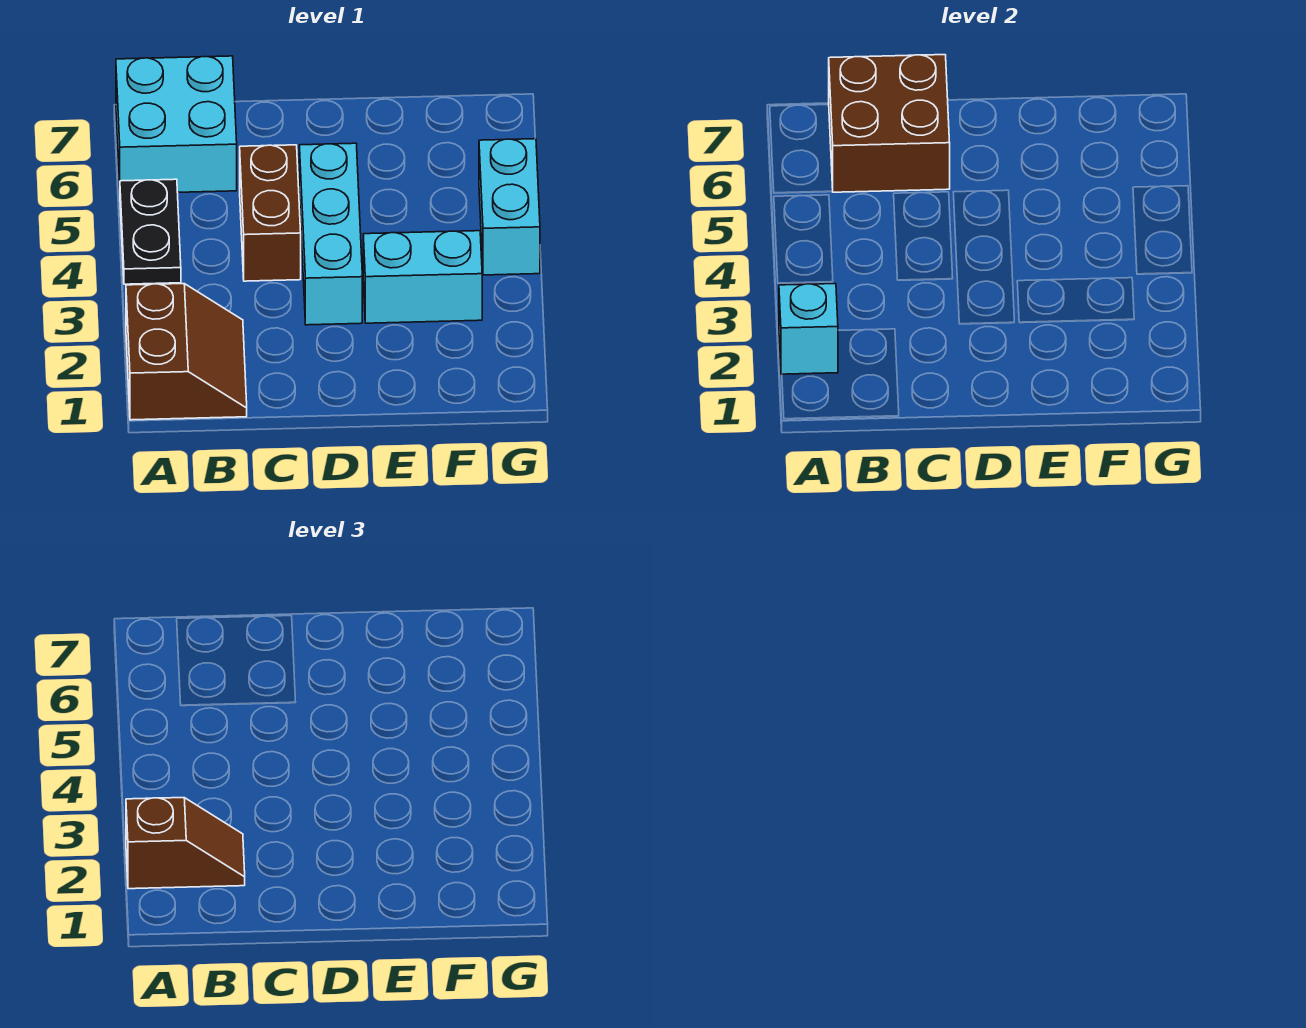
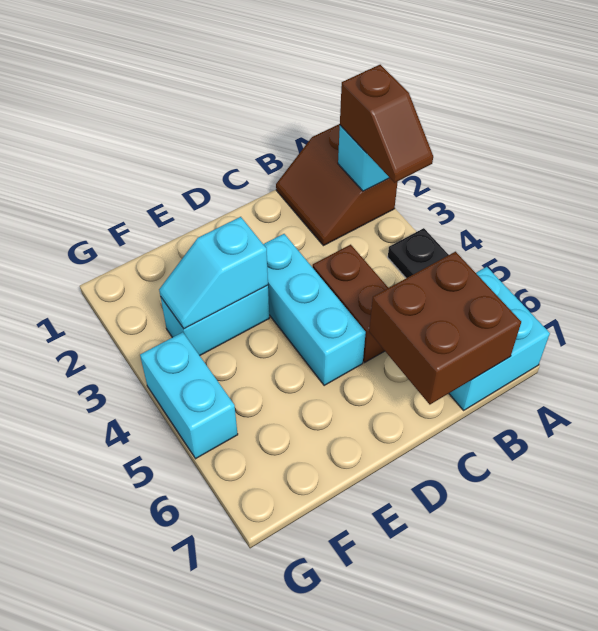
brown 1x2 slope [126,798,245,889] -> brown 1x2 slope turned to [340,65,433,183]
none -> cyan 1x2 slope [159,217,268,329]

